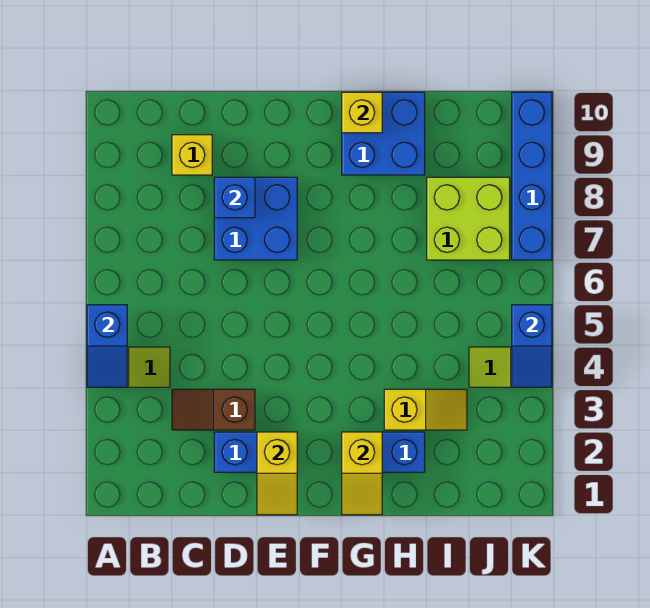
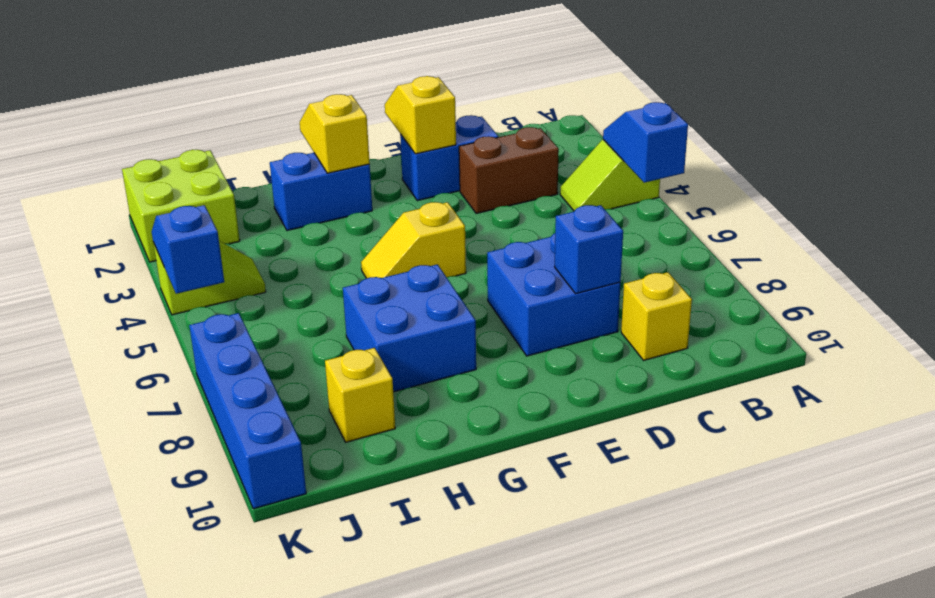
brown 1x2 slope [172,389,255,430] -> brown 1x2 brick [459,127,559,213]
blue 2x2 brick [342,92,425,175] -> blue 2x2 brick moved to [343,265,476,392]
yellow 1x1 brick [342,92,382,133] -> yellow 1x1 brick moved to [325,348,395,442]
yellow 1x2 slope [384,389,467,430] -> yellow 1x2 slope moved to [361,202,466,278]
lime 2x2 brick [427,177,510,260] -> lime 2x2 brick moved to [122,150,240,262]

